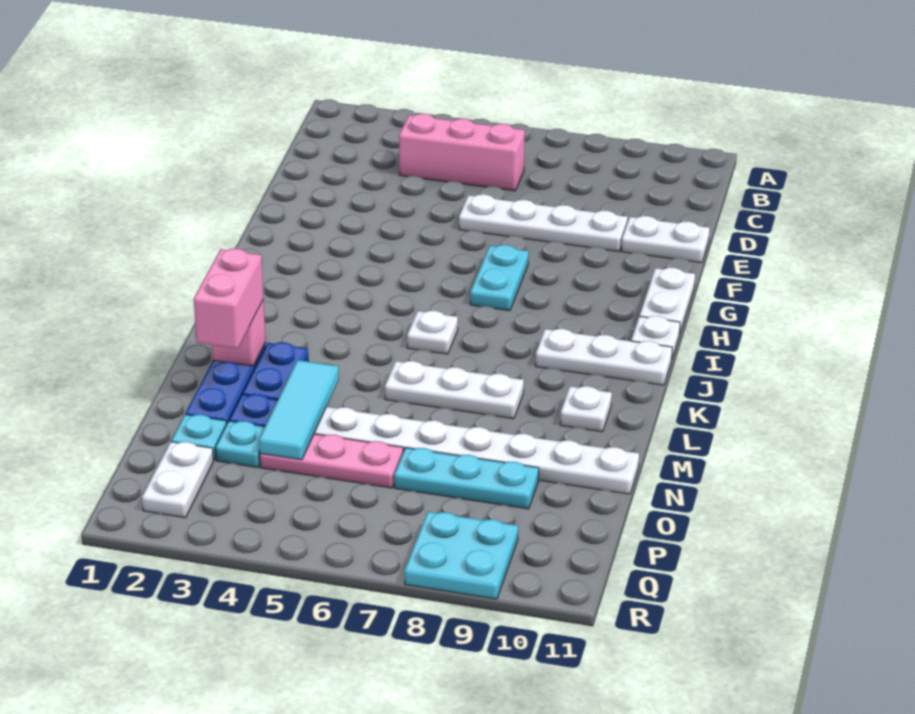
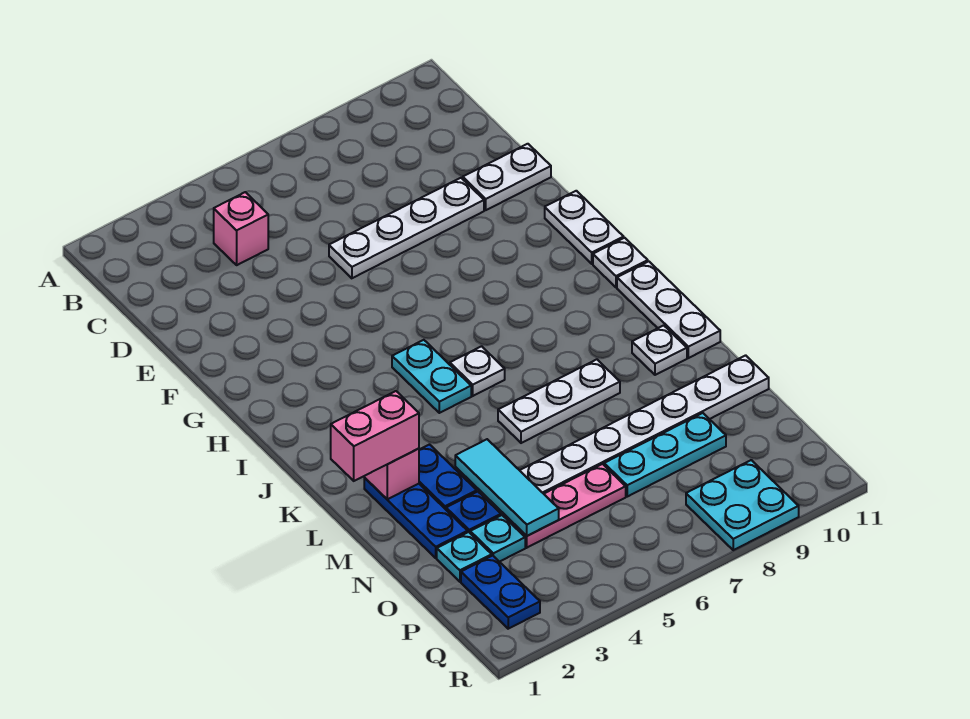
pink 1x3 brick [399,114,525,191] -> pink 1x1 brick [214,192,268,265]
cyan 1x2 plate [470,245,529,311] -> cyan 1x2 plate moved to [392,340,471,413]
white 1x3 plate [536,329,672,385] -> white 1x3 plate turned to [617,261,720,358]
pink 1x2 brick [194,249,263,349] -> pink 1x2 brick turned to [331,391,419,481]
white 1x2 plate [142,442,213,518] -> blue 1x2 plate [461,556,540,629]

